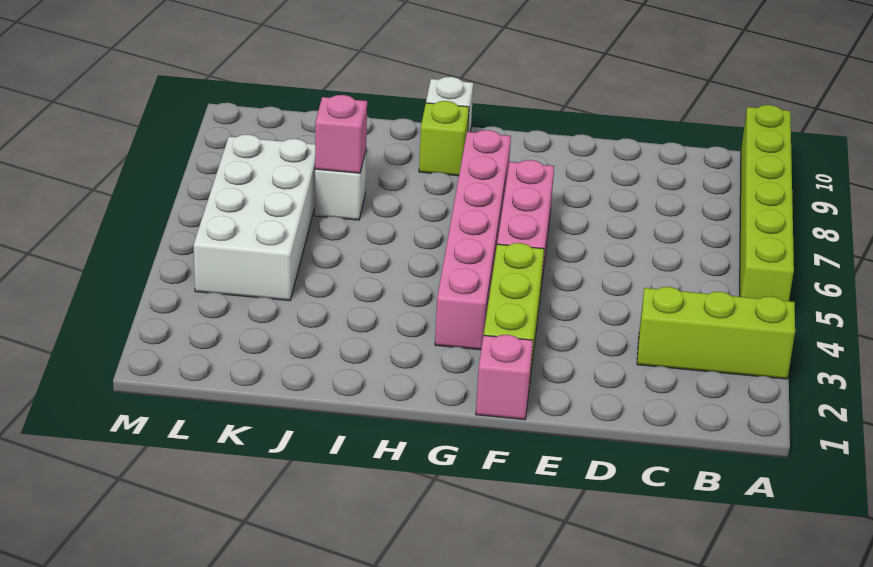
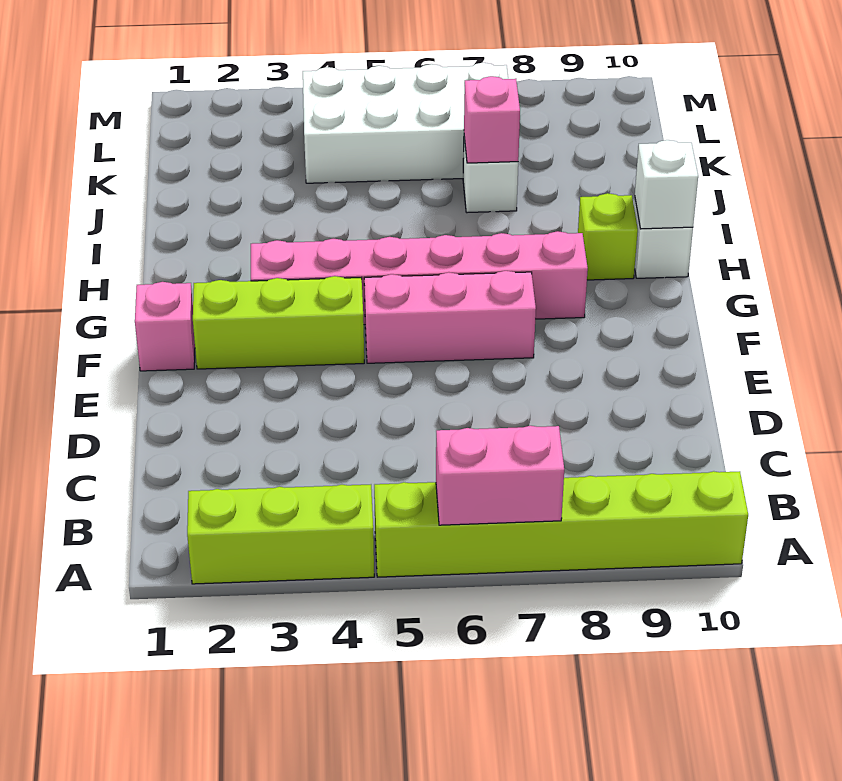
lime 1x3 brick [637,287,795,379] -> lime 1x3 brick turned to [187,485,374,584]
none -> pink 1x2 brick [436,426,564,525]
none -> white 1x1 brick [635,140,698,229]

